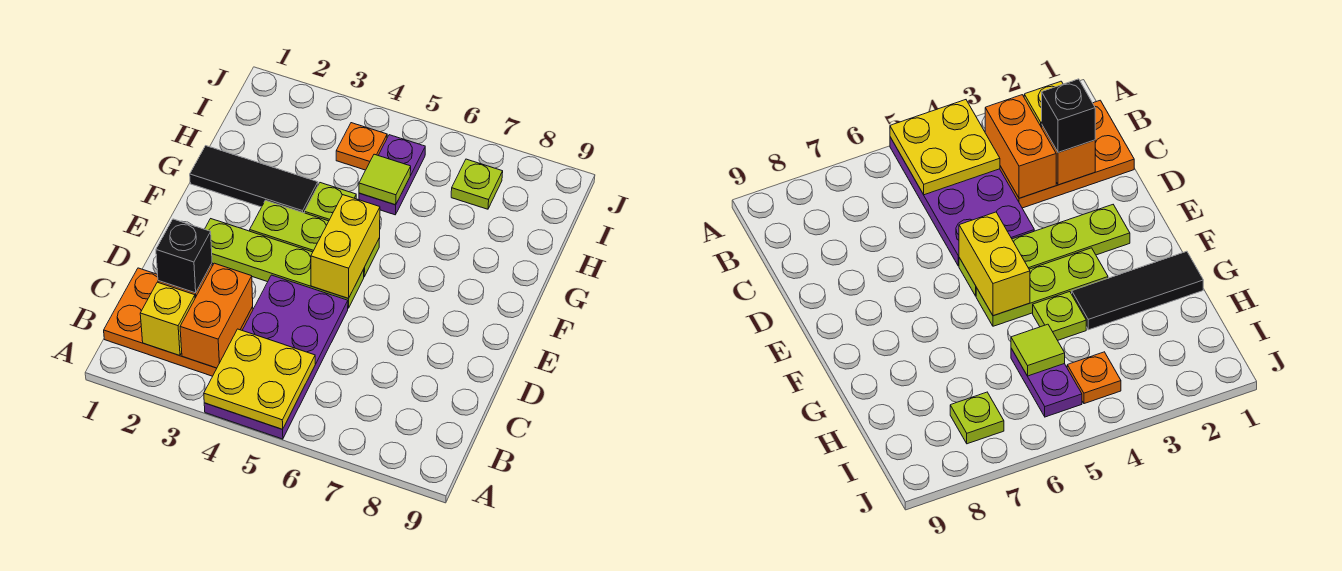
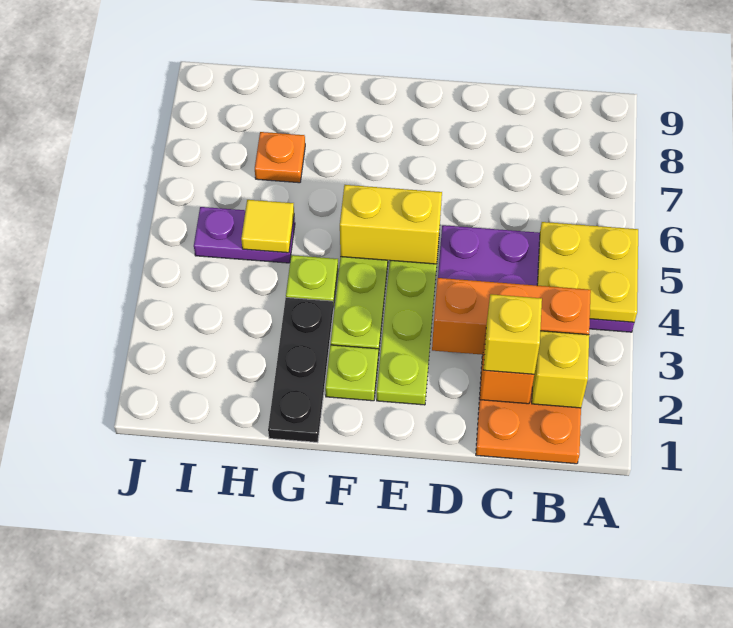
orange 1x2 brick [180,263,253,368] -> orange 1x3 brick [432,278,591,355]
black 1x1 brick [156,219,212,293] -> yellow 1x1 brick [484,294,542,374]
black 1x3 tile [190,146,318,213] -> black 1x3 plate [268,298,333,443]
lime 1x1 tile [359,154,411,205] -> yellow 1x1 tile [241,200,294,253]
orange 1x1 plate [336,123,387,170] -> orange 1x1 plate moved to [255,132,305,183]
lime 1x1 plate [451,159,503,209] -> lime 1x1 plate moved to [325,345,378,401]

